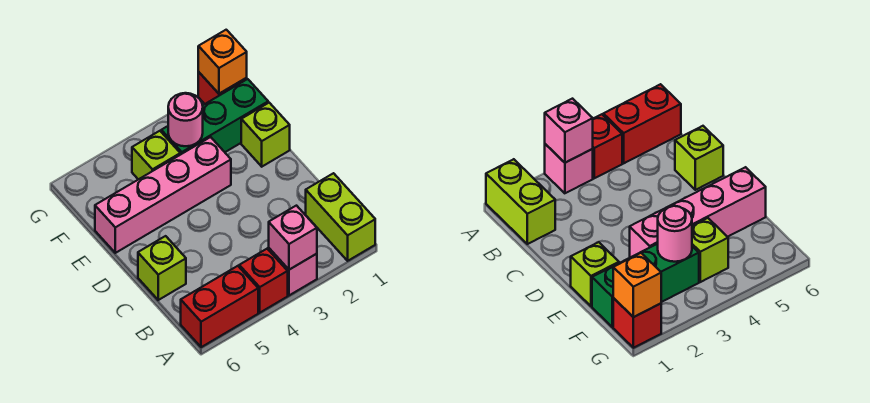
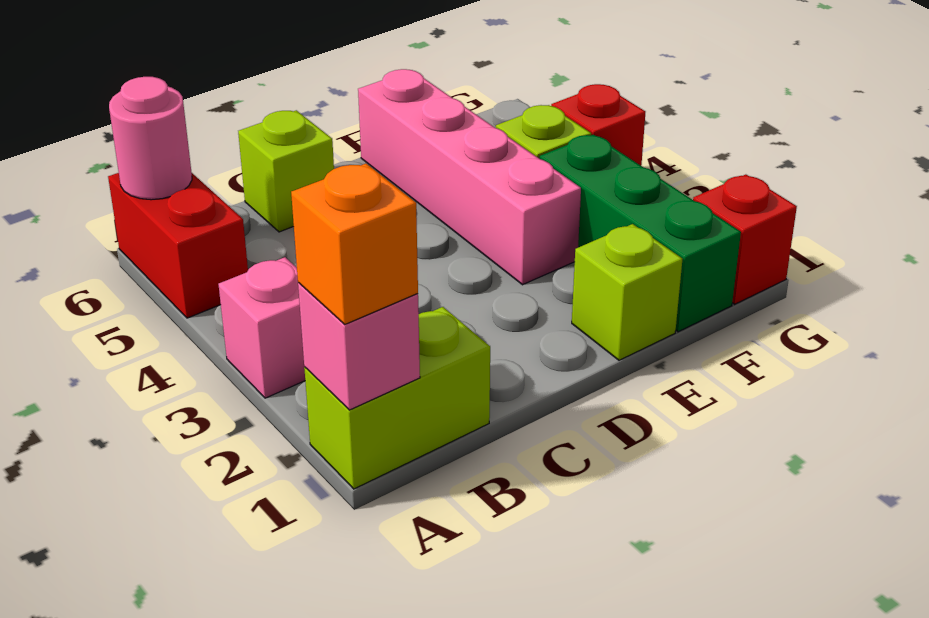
pink 1x1 brick [269,206,317,270] -> pink 1x1 brick moved to [298,283,420,410]
red 1x1 brick [239,249,288,313] -> red 1x1 brick moved to [551,84,645,165]
pink 1x1 round brick [168,93,203,146] -> pink 1x1 round brick moved to [109,77,192,200]
orange 1x1 brick [198,30,247,94] -> orange 1x1 brick moved to [291,164,418,324]

